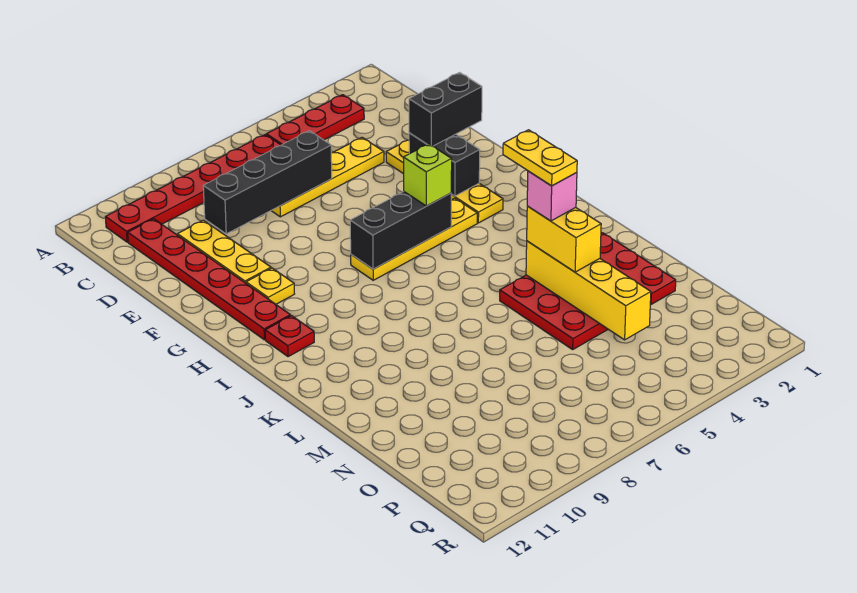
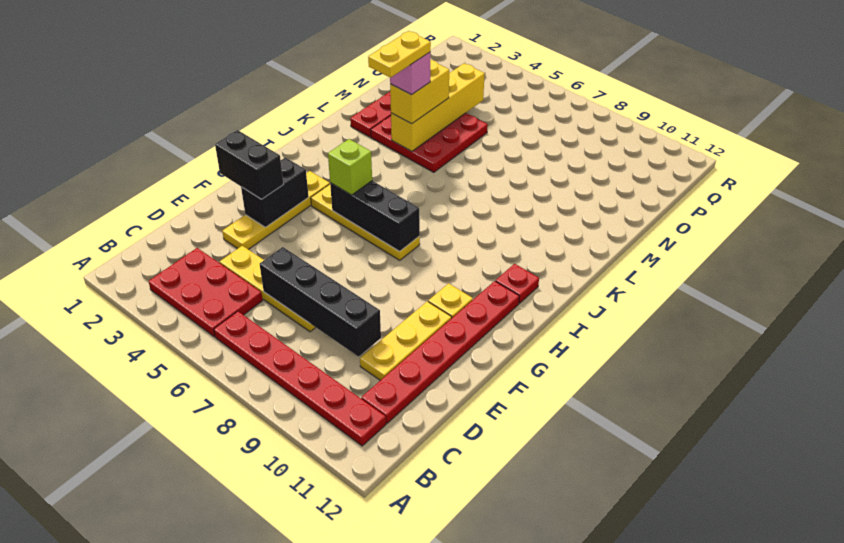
red 1x3 plate [266,95,364,145] -> red 2x3 plate [148,248,263,337]

